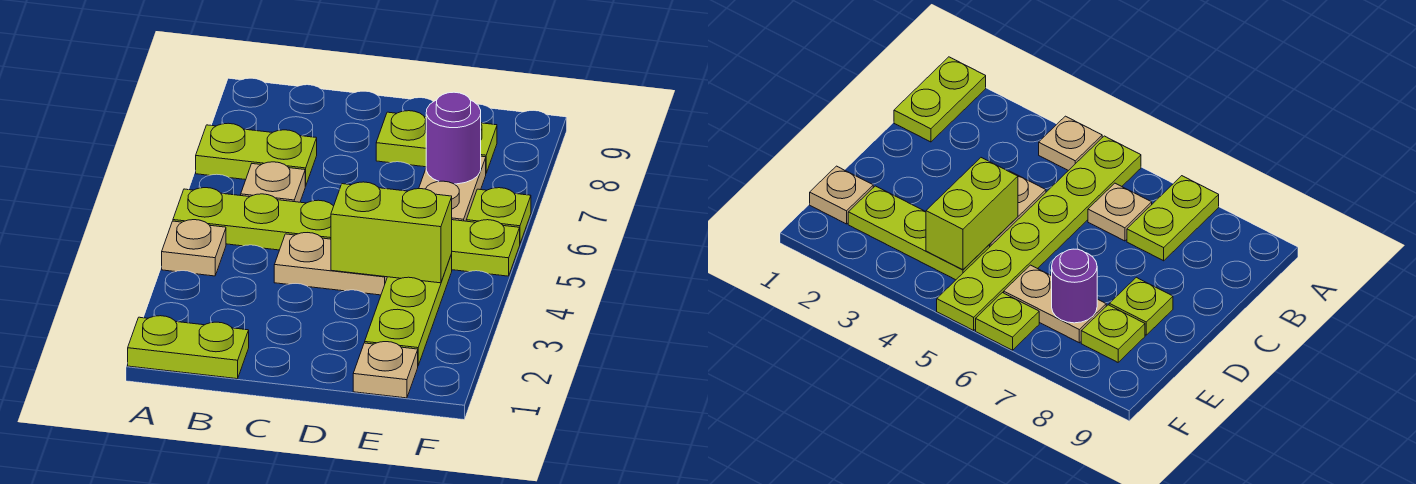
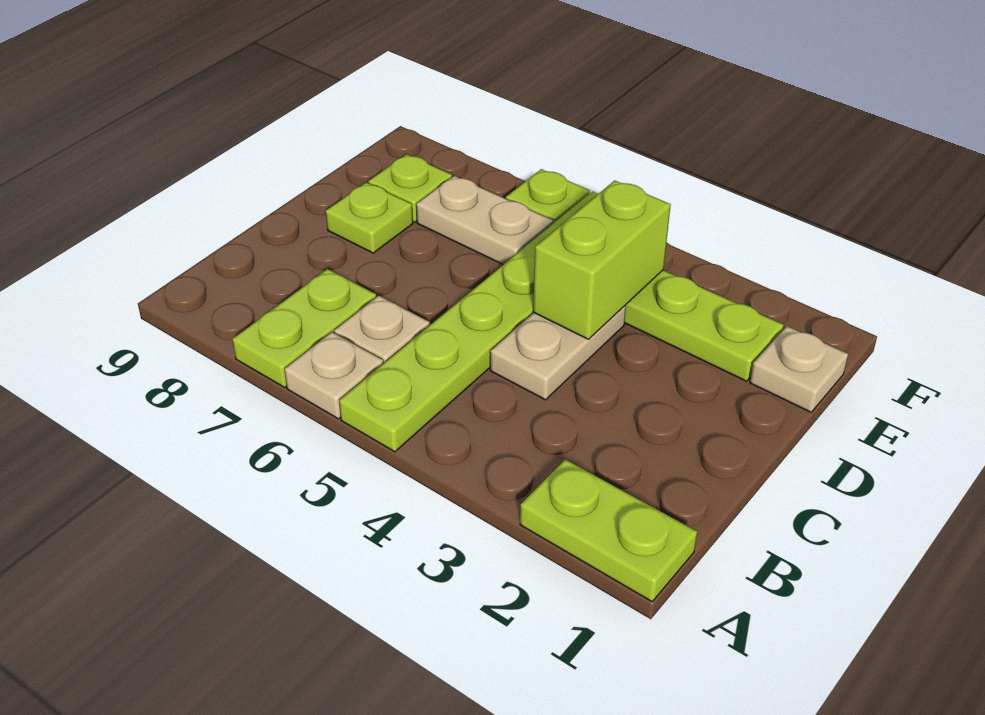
lime 1x2 plate [128,316,249,379] -> lime 1x2 plate turned to [520,459,697,602]
tan 1x1 plate [162,220,226,276] -> tan 1x1 plate moved to [284,332,383,419]
purple 1x1 round brick [426,92,481,184] -> none

